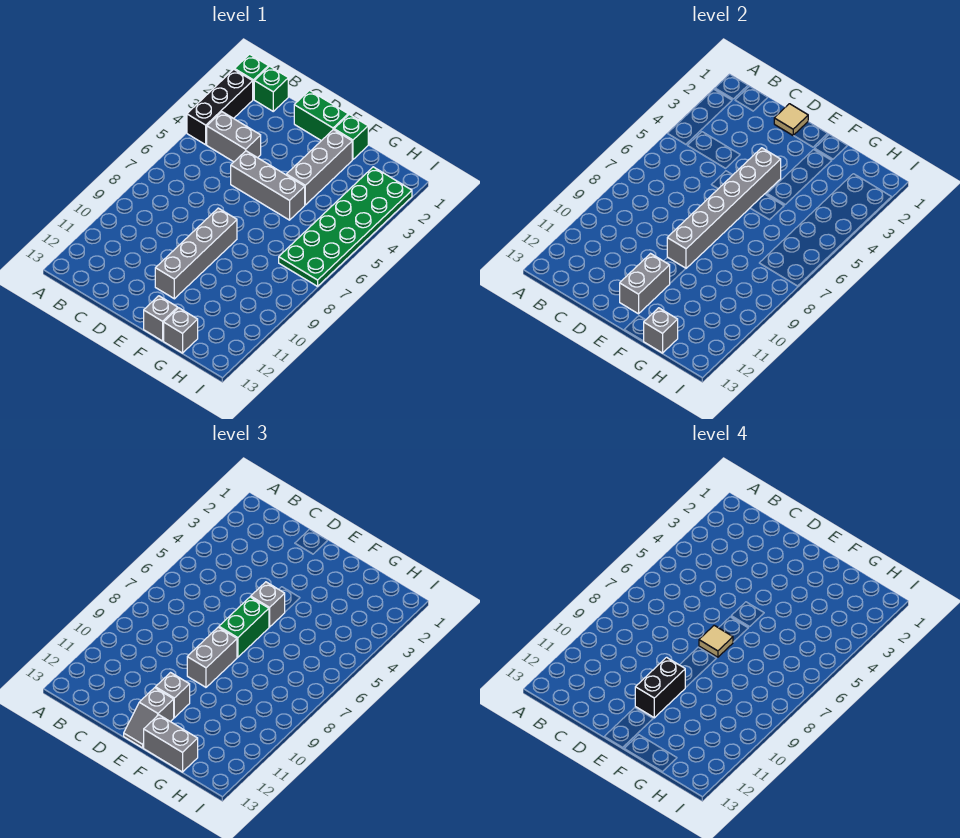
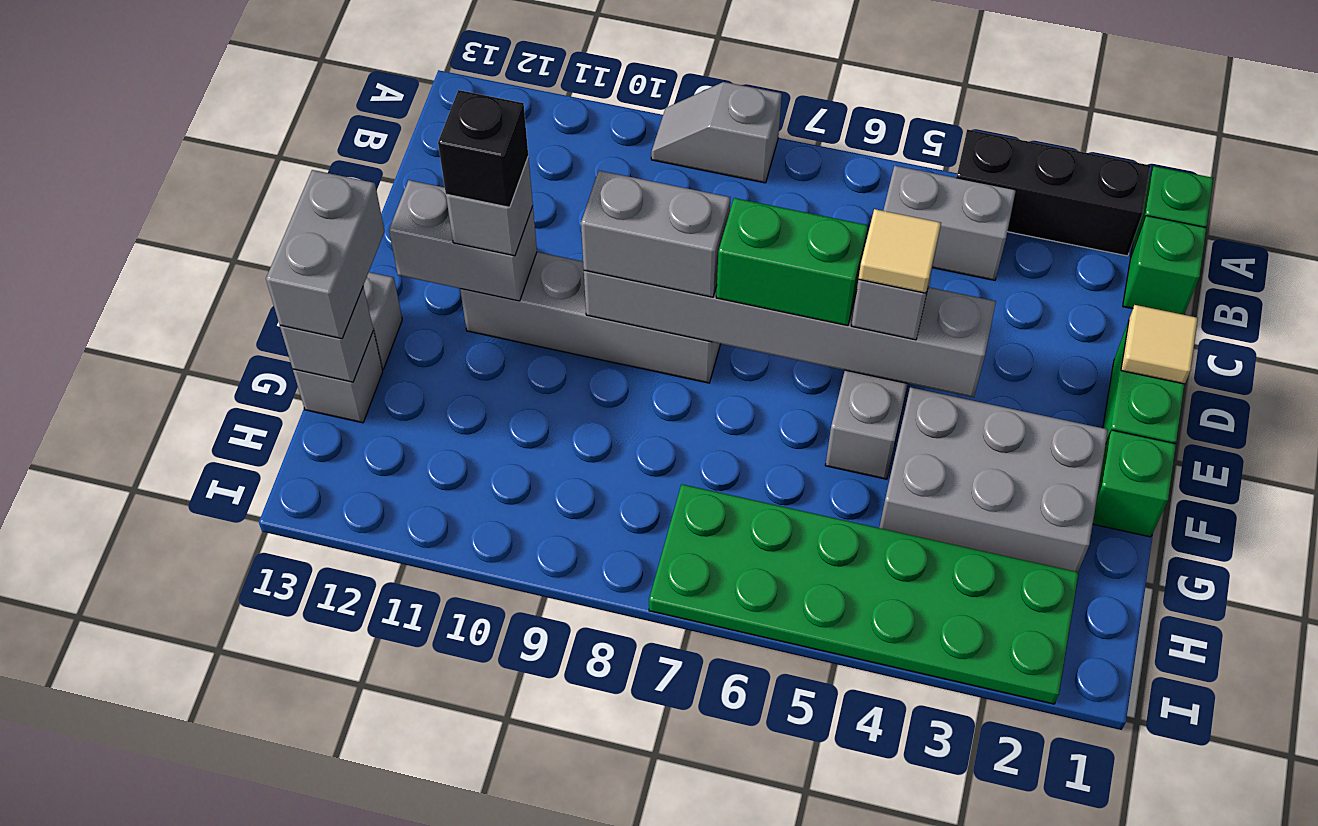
grey 1x2 brick [207,112,261,162] -> grey 1x2 brick turned to [883,166,1016,280]
tan 1x1 tile [699,625,733,657] -> tan 1x1 tile moved to [859,209,941,293]
black 1x2 brick [635,657,685,718] -> black 1x1 brick [438,90,528,207]
grey 1x2 slope [124,688,174,748] -> grey 1x2 slope moved to [651,82,782,183]
grey 1x3 brick [286,130,352,205] -> grey 2x3 brick [879,387,1108,572]

